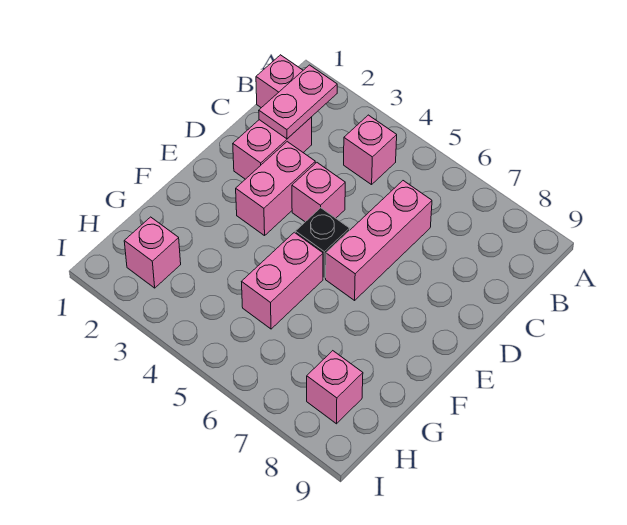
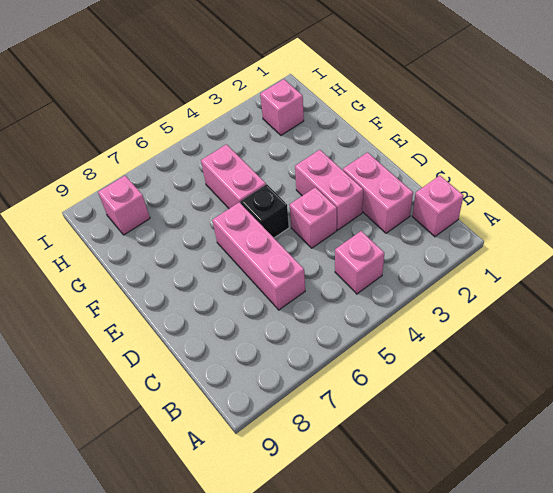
pink 1x2 plate [259,65,337,139] -> none

